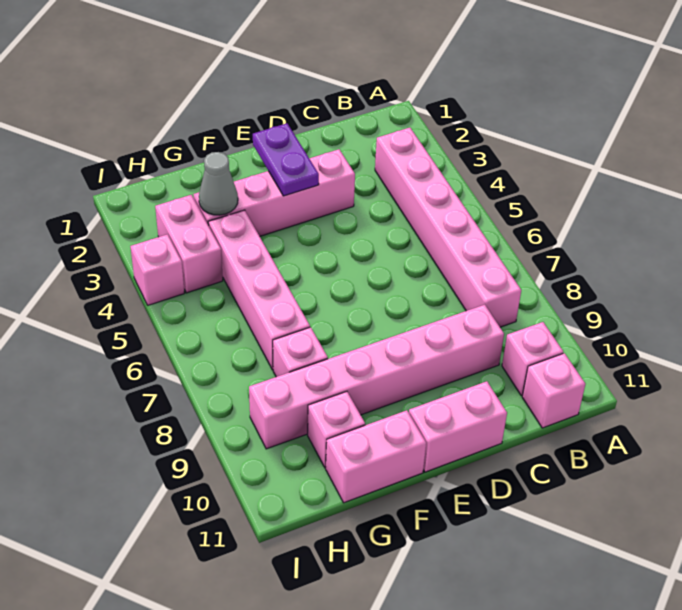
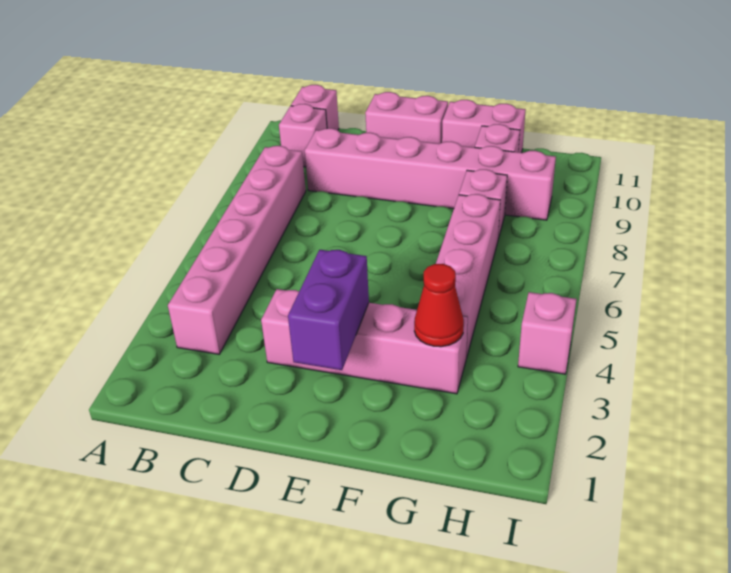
purple 1x2 plate [253,123,319,196] -> purple 1x2 brick [288,250,369,370]
grey 1x1 cone [199,152,238,215] -> red 1x1 cone [414,264,464,347]
pink 1x2 brick [155,195,223,293] -> none

